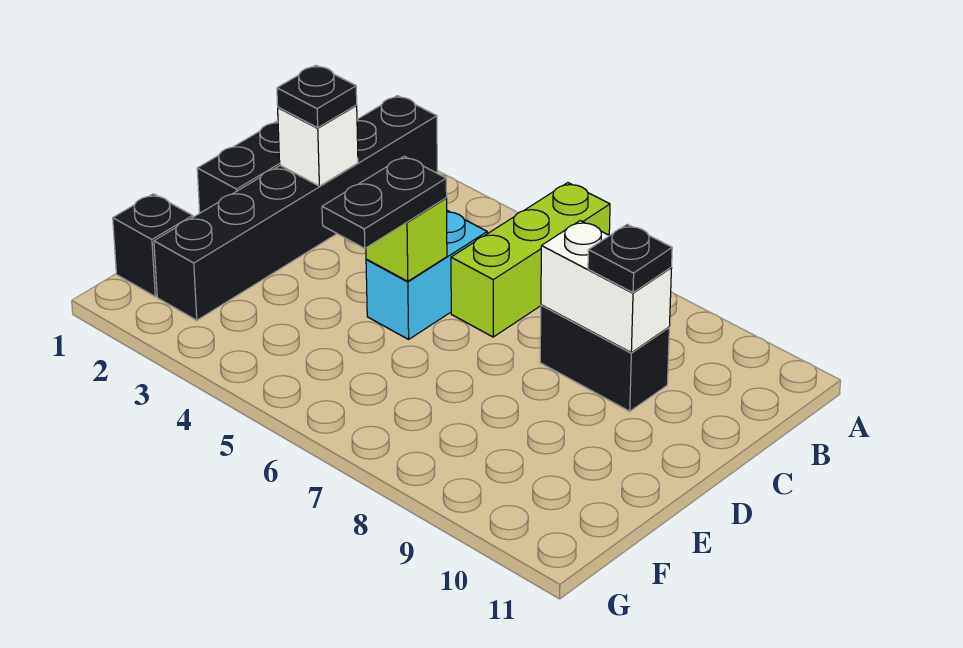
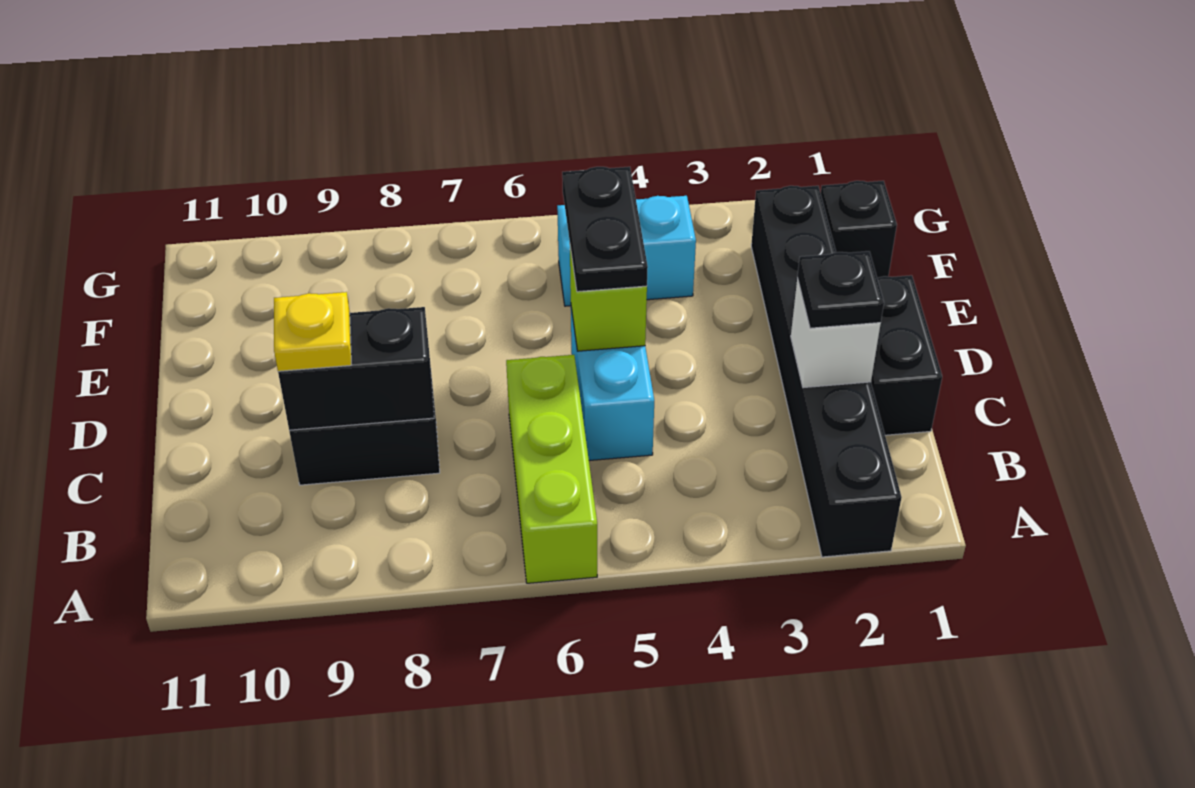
white 1x2 brick [541,221,672,353] -> black 1x2 brick [278,307,434,431]
black 1x1 plate [588,224,672,293] -> yellow 1x1 plate [274,292,351,371]
none -> cyan 1x2 brick [557,196,696,306]

